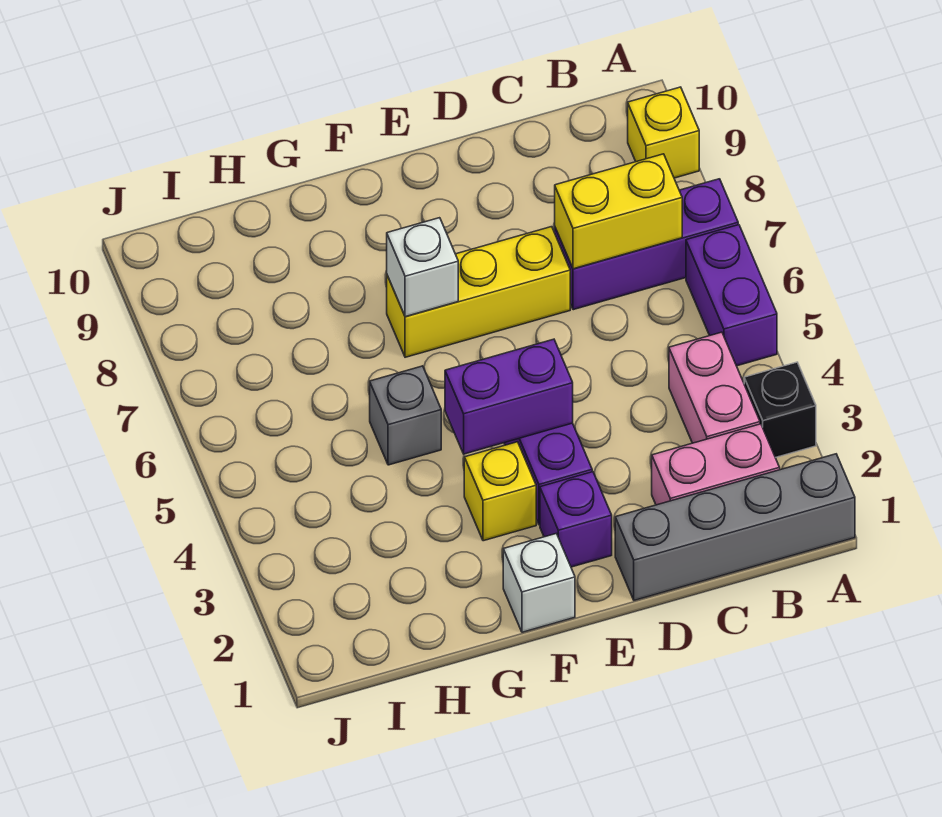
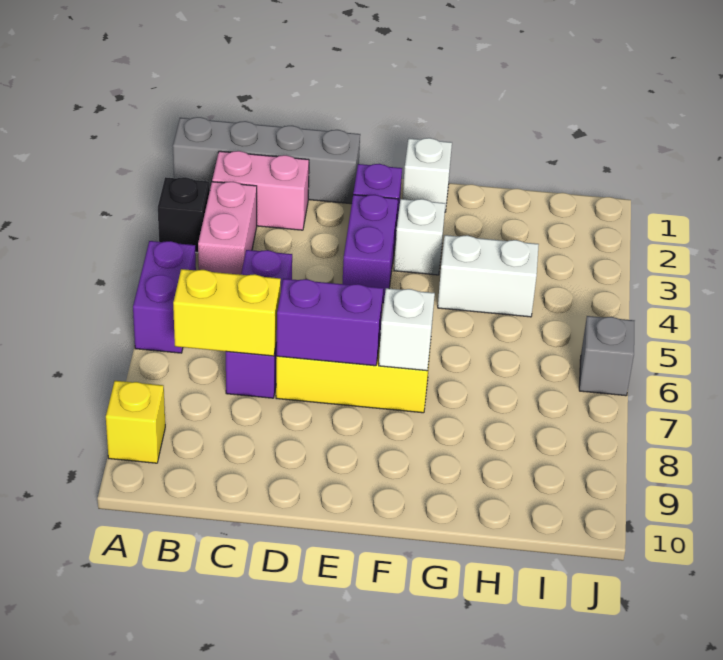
purple 1x3 brick [555,179,738,310] -> purple 1x3 brick turned to [226,250,292,398]
purple 1x2 brick [445,339,573,454] -> purple 1x2 brick moved to [277,279,383,366]
yellow 1x1 brick [464,442,536,541] -> white 1x1 brick [394,199,445,275]
none -> white 1x2 brick [438,235,539,317]
grey 1x1 brick [370,366,441,465] -> grey 1x1 brick moved to [579,316,634,396]

